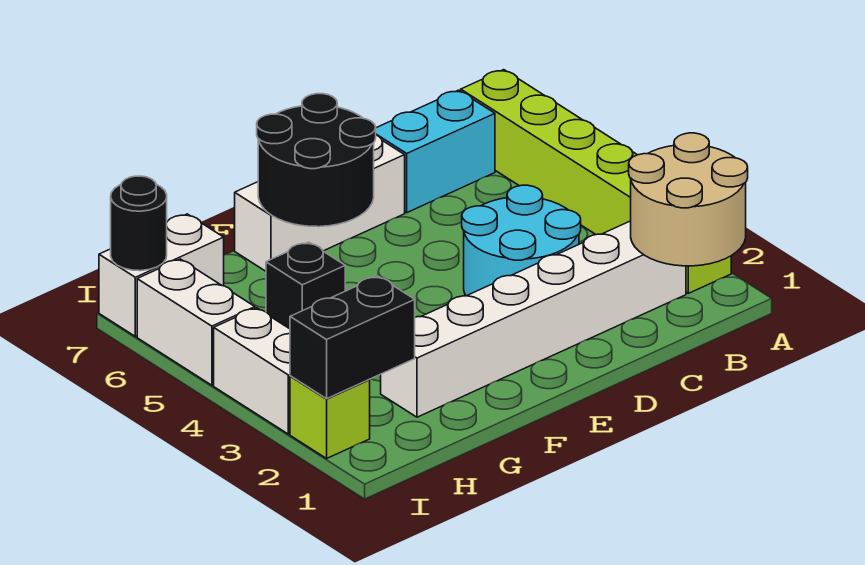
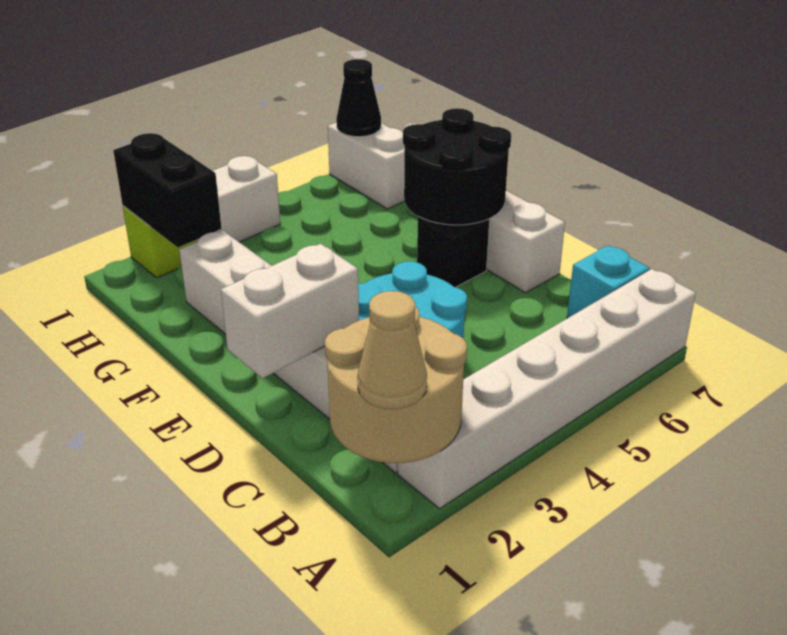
none -> tan 1x1 cone [357,291,427,409]
lime 1x6 brick [461,70,731,293] -> white 1x6 brick [398,269,696,509]
cyan 1x2 brick [376,90,495,213] -> cyan 1x1 brick [567,245,650,318]
black 1x1 brick [266,242,345,329] -> black 1x1 brick moved to [417,216,489,287]
white 1x2 brick [137,259,255,385] -> white 1x2 brick moved to [221,244,359,378]
black 1x1 round brick [111,176,167,271] -> black 1x1 cone [336,59,381,137]

